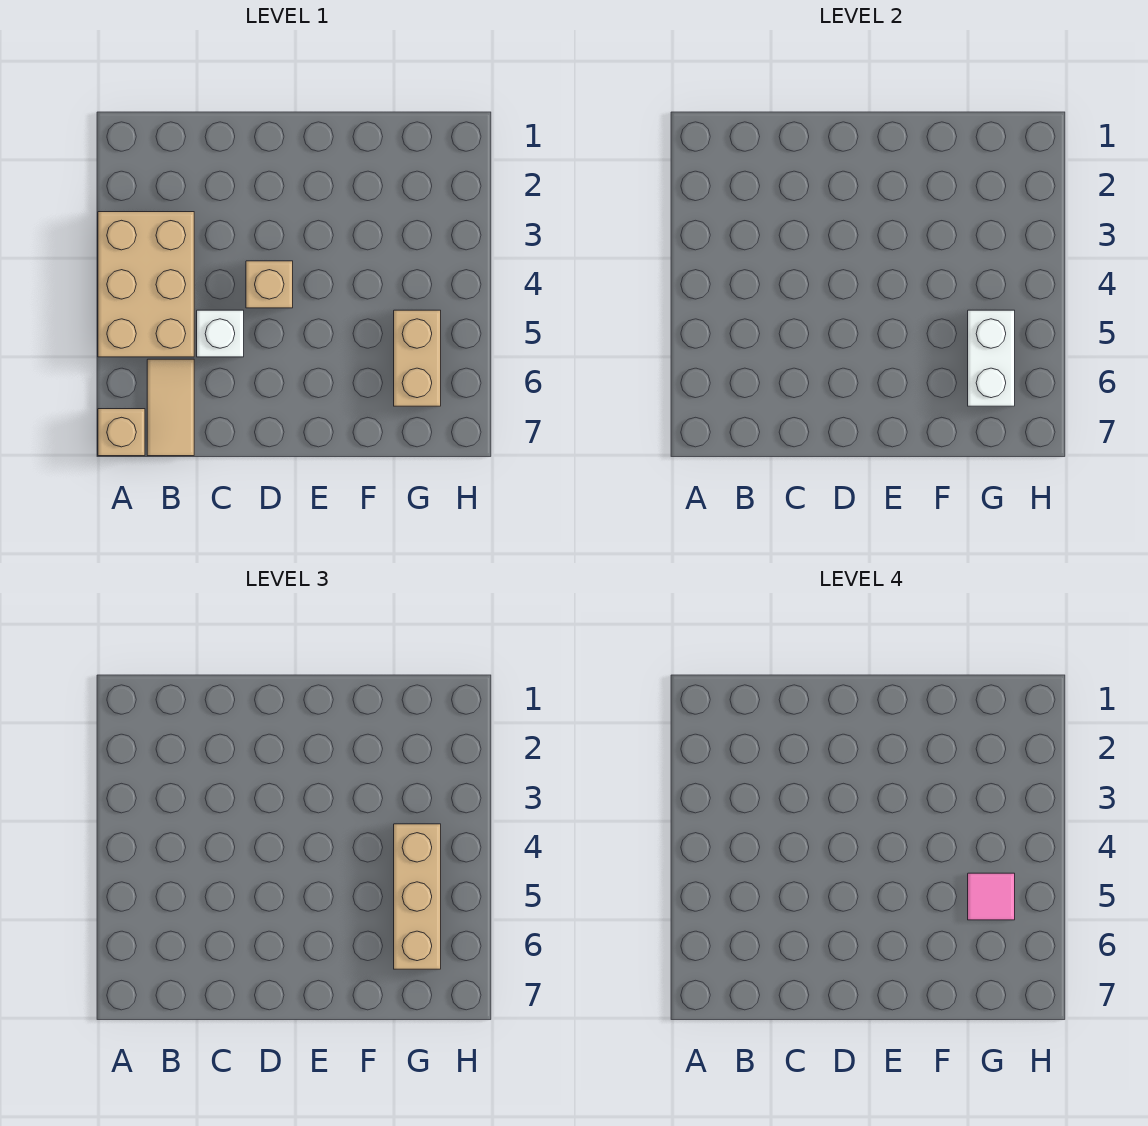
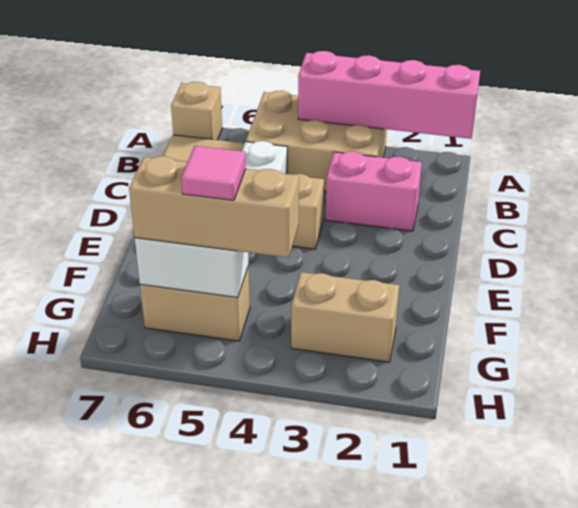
none -> pink 1x4 brick [298,51,480,139]
none -> pink 1x2 brick [325,151,422,231]
none -> tan 1x2 brick [291,272,399,362]

